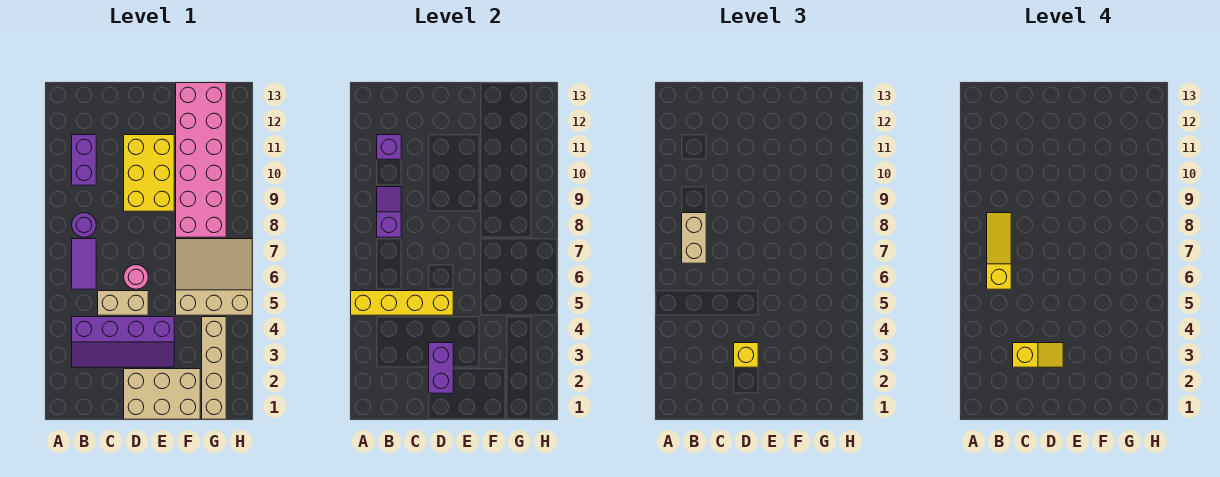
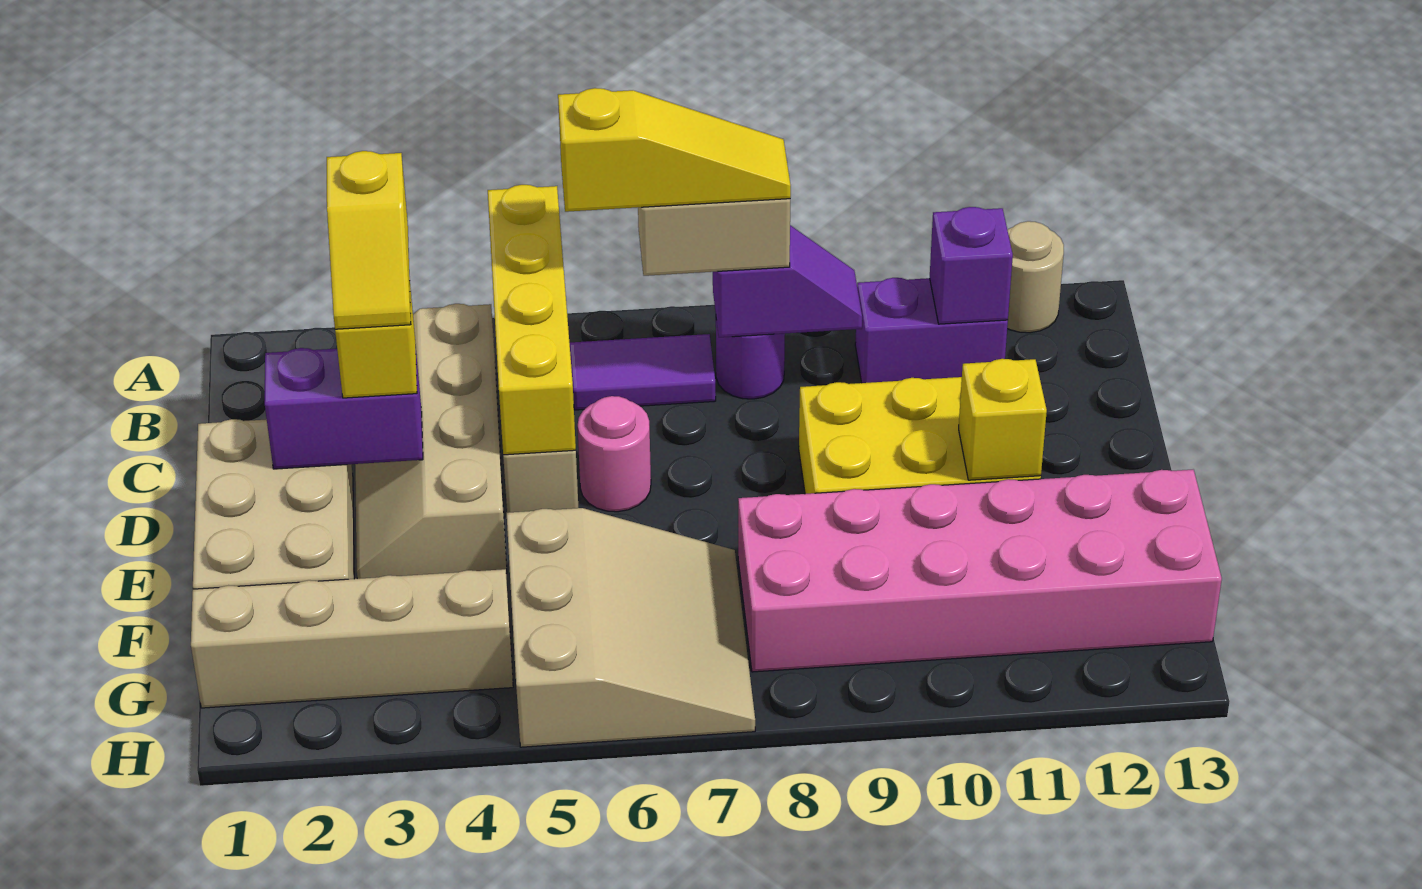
none -> tan 1x1 round brick [1007,221,1064,333]
purple 2x4 slope [72,317,174,367] -> tan 2x4 slope [355,304,507,579]
none -> yellow 1x1 brick [959,359,1047,480]

